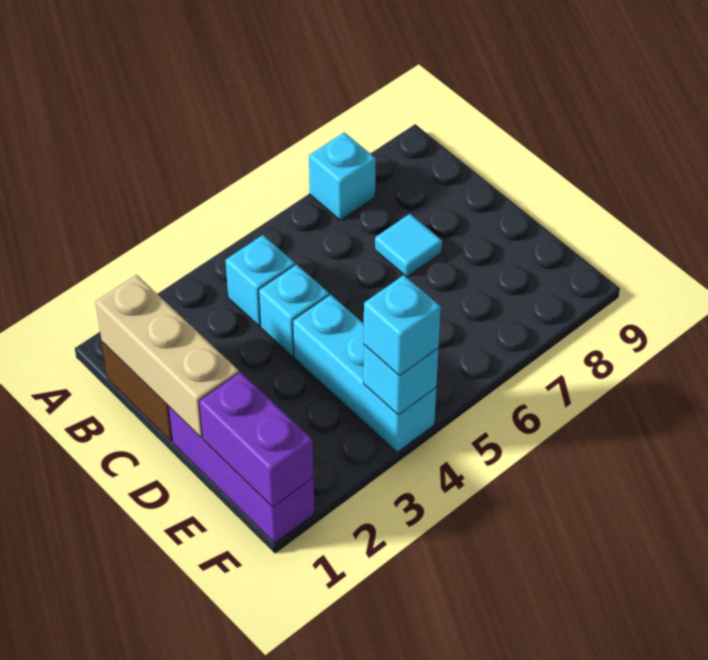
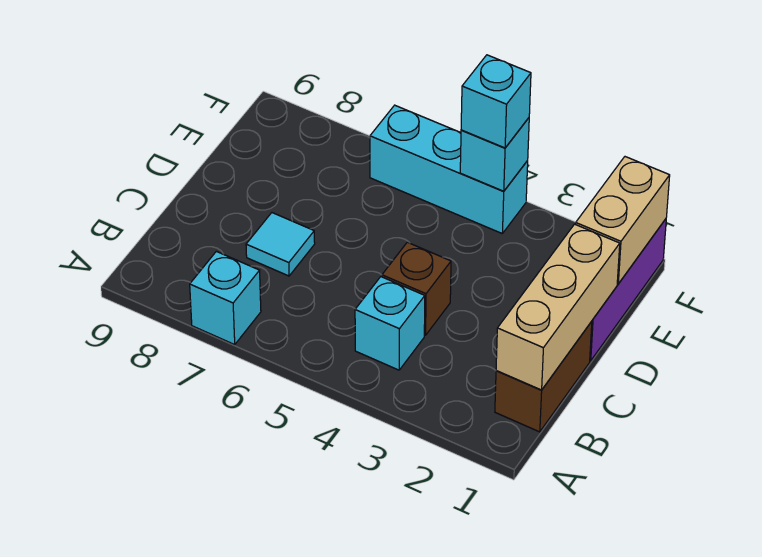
cyan 1x1 brick [259,264,329,357] -> brown 1x1 brick [382,242,451,335]
cyan 1x3 brick [293,295,436,452] -> cyan 1x3 brick turned to [370,105,528,233]
purple 1x2 brick [199,372,313,507] -> tan 1x2 brick [576,157,670,284]

